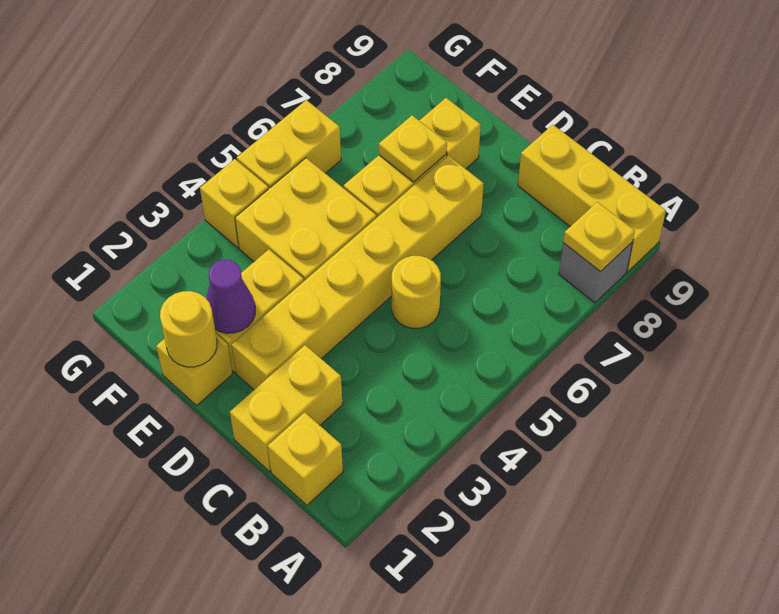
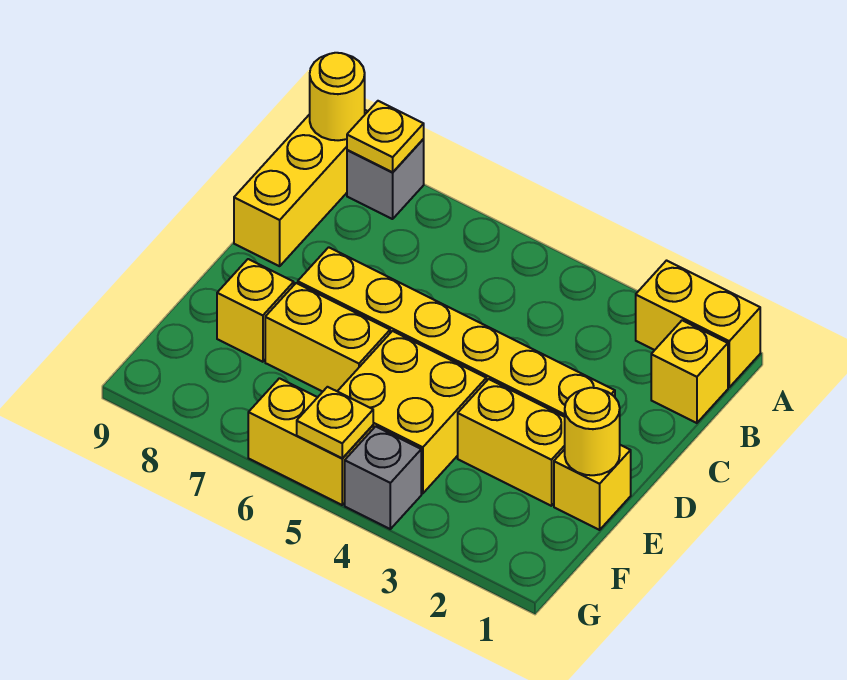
yellow 1x2 brick [230,345,343,471] -> yellow 1x2 brick moved to [636,261,760,387]
yellow 1x1 round brick [392,256,441,328] -> yellow 1x1 round brick moved to [310,53,365,140]
purple 1x1 cone [206,260,255,333] -> none
yellow 1x1 plate [379,115,447,182] -> yellow 1x1 plate moved to [297,387,373,458]
yellow 1x1 brick [200,159,268,248] -> grey 1x1 brick [345,426,421,529]

